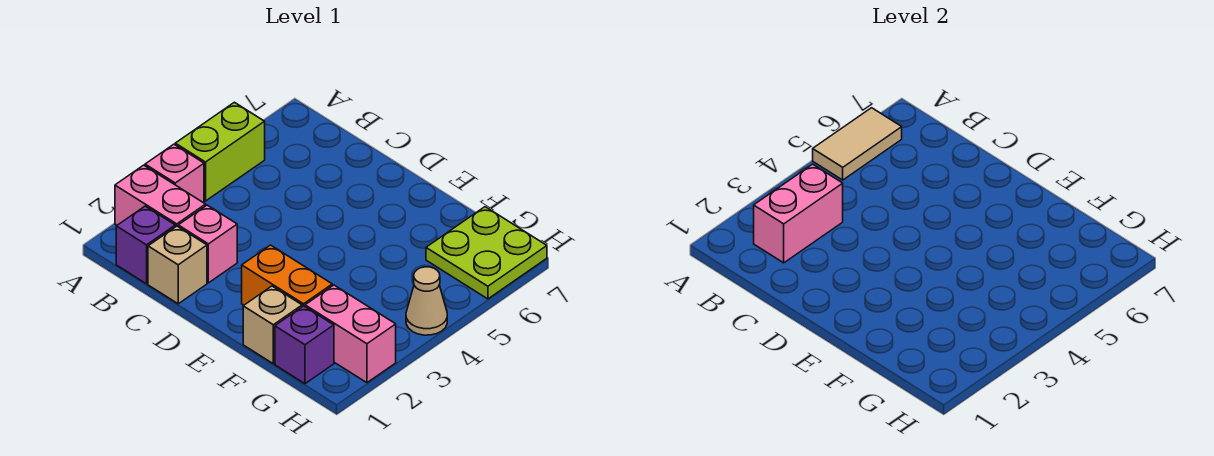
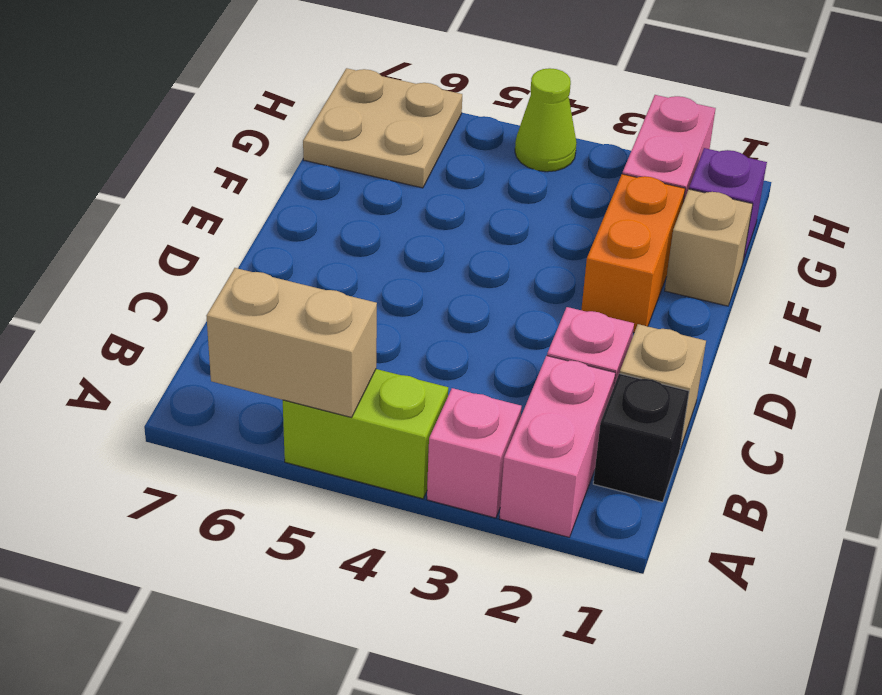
tan 1x2 tile [813,108,902,180] -> tan 1x2 brick [207,268,377,417]
purple 1x1 brick [116,206,175,284] -> black 1x1 brick [593,373,689,502]
pink 1x2 brick [754,164,843,263] -> none
lime 2x2 plate [426,207,547,299] -> tan 2x2 plate [303,68,462,188]
tan 1x1 cone [406,267,447,335] -> lime 1x1 cone [515,68,577,172]

